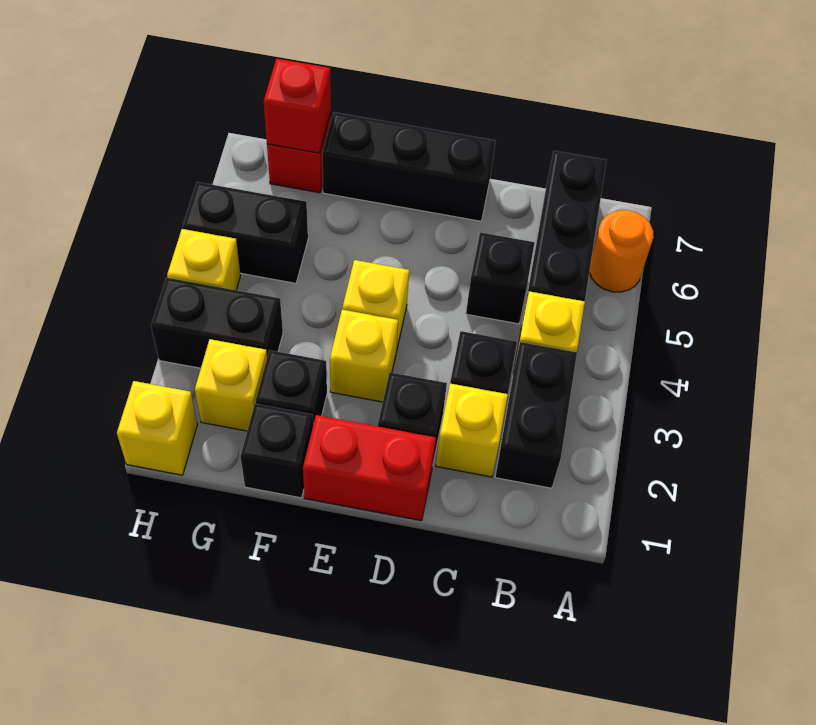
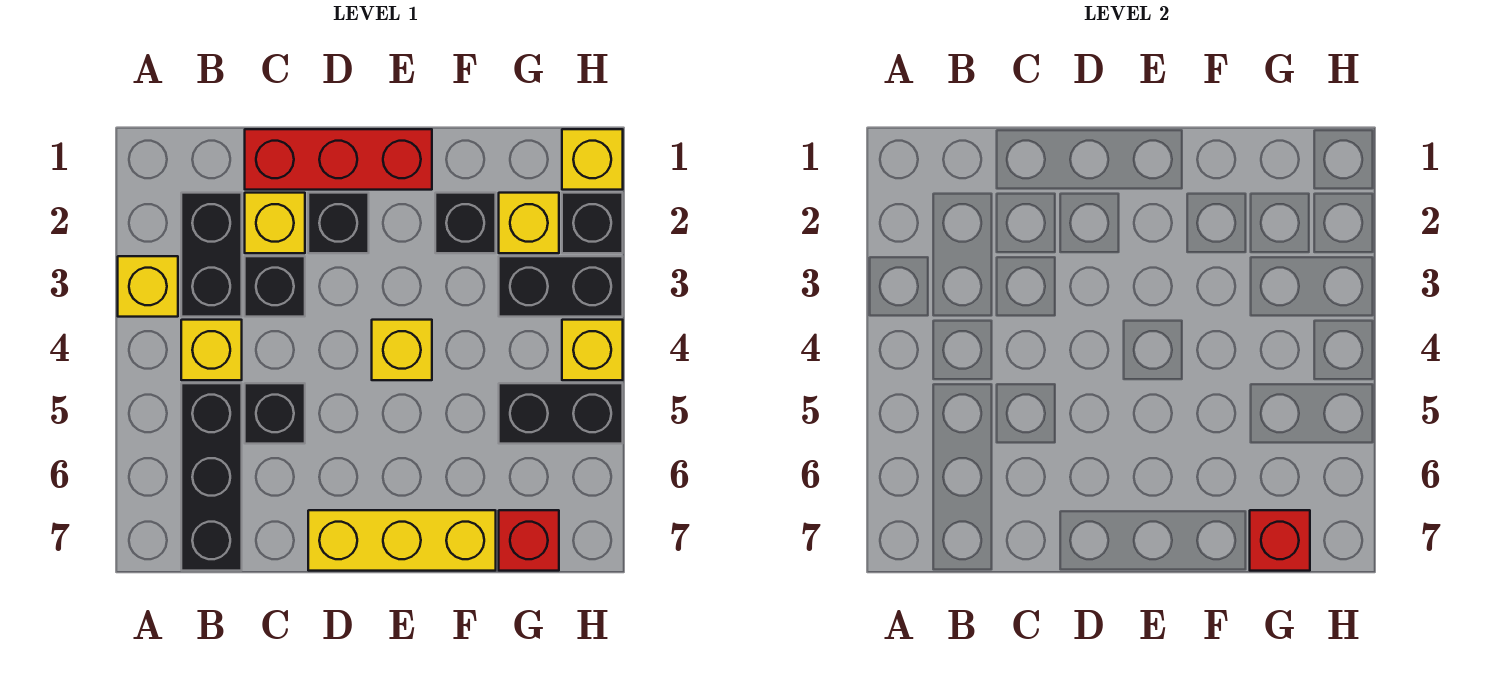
orange 1x1 round brick [589,210,654,292] -> none
red 1x2 brick [303,415,436,521] -> red 1x3 brick [245,129,432,190]
black 1x3 brick [322,112,495,221] -> yellow 1x3 brick [308,510,496,571]
yellow 1x1 brick [330,310,398,402] -> yellow 1x1 brick moved to [118,256,178,317]
black 1x1 brick [240,404,313,498] -> black 1x1 brick moved to [562,193,623,253]

